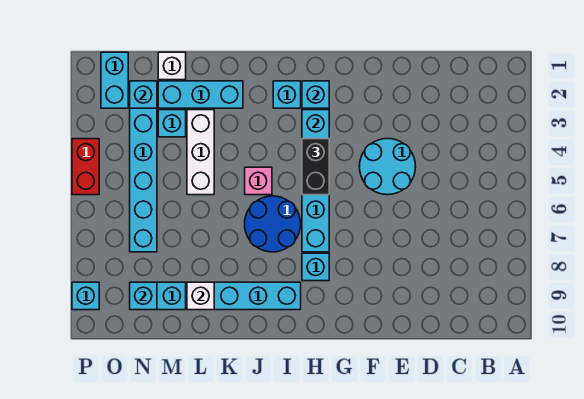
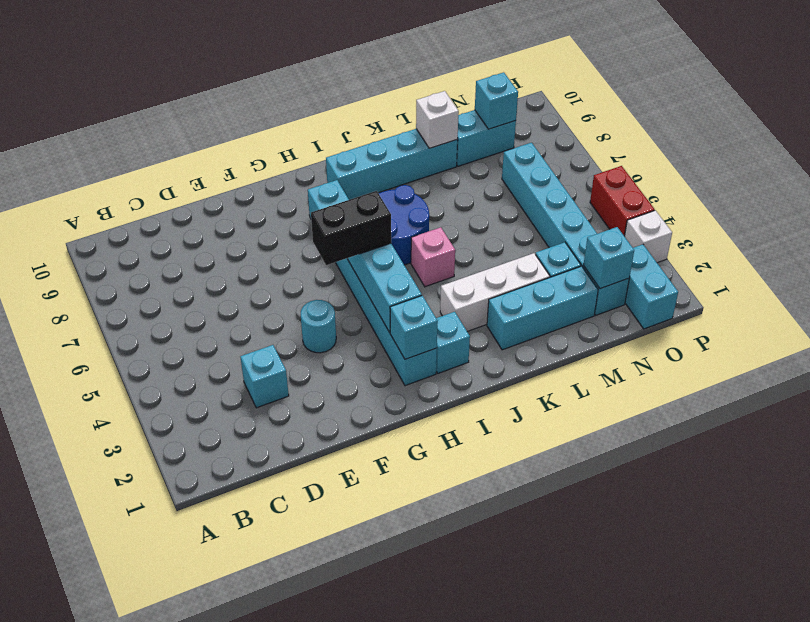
cyan 2x2 round brick [359,139,416,195] -> cyan 1x1 round brick [301,300,336,353]
black 1x2 brick [302,139,329,195] -> black 1x2 brick turned to [311,191,391,265]
white 1x3 brick [187,110,214,195] -> white 1x3 brick turned to [440,253,550,331]
white 1x1 brick [158,52,186,80] -> white 1x1 brick moved to [624,210,672,263]
cyan 1x1 brick [72,282,99,310] -> cyan 1x1 brick moved to [240,345,289,408]

